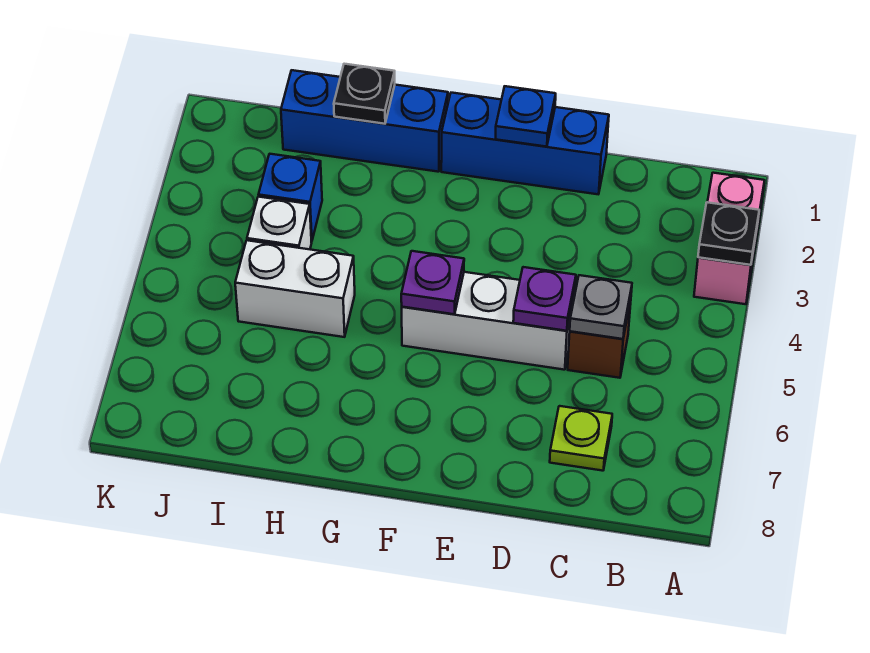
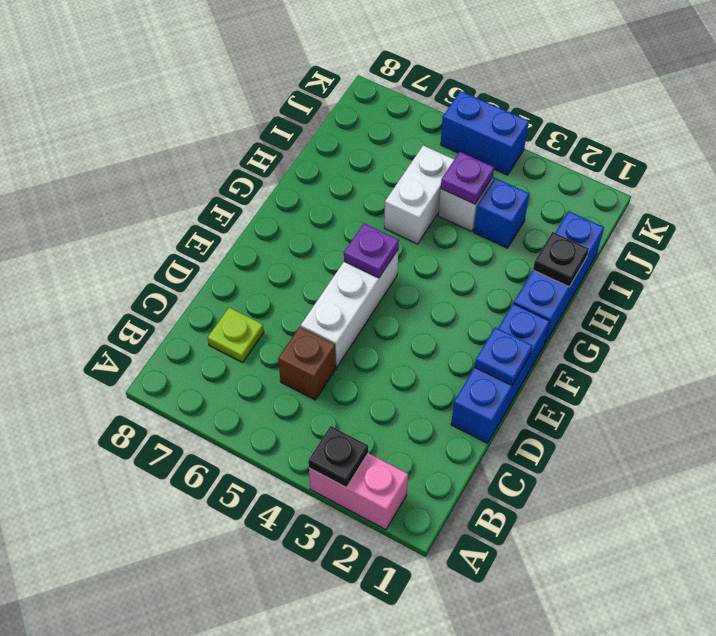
grey 1x1 plate [570,275,632,339] -> none
purple 1x1 plate [513,267,576,331] -> purple 1x1 plate moved to [441,152,494,204]
none -> blue 1x2 brick [441,91,529,175]

